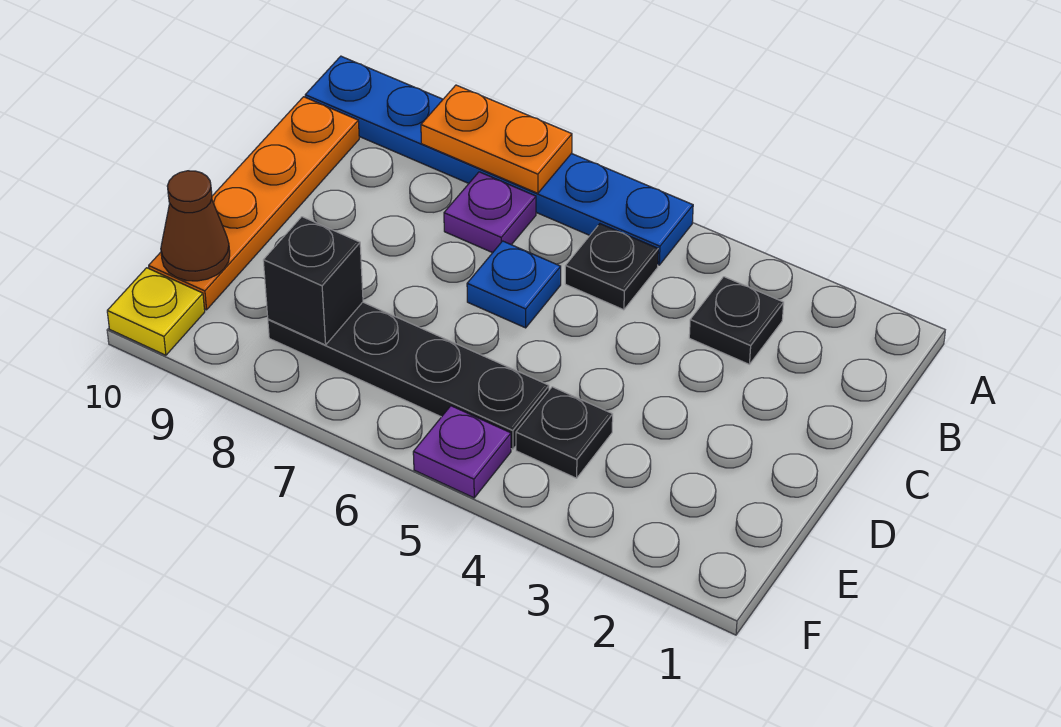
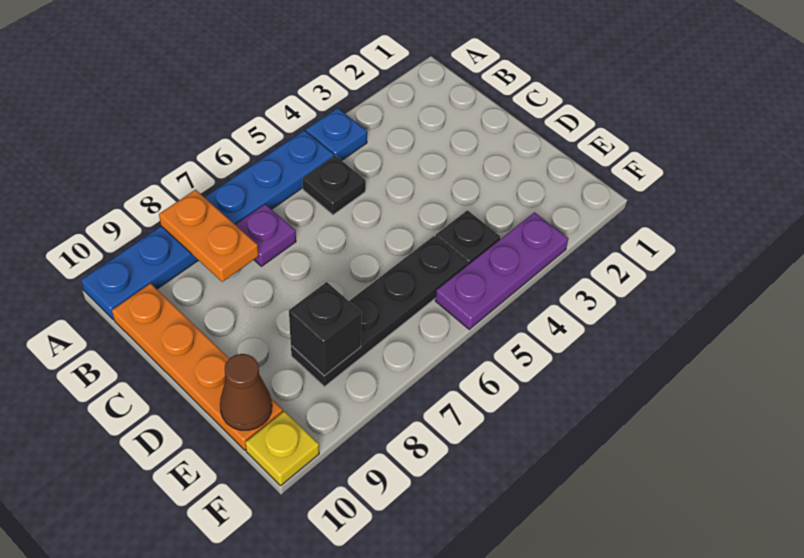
orange 1x2 plate [421,85,572,193] -> orange 1x2 plate turned to [159,190,259,282]
black 1x1 plate [689,277,784,364] -> none
blue 1x1 plate [467,241,561,328] -> blue 1x1 plate moved to [306,108,367,160]
purple 1x1 plate [413,406,511,498] -> purple 1x3 plate [435,212,568,329]

